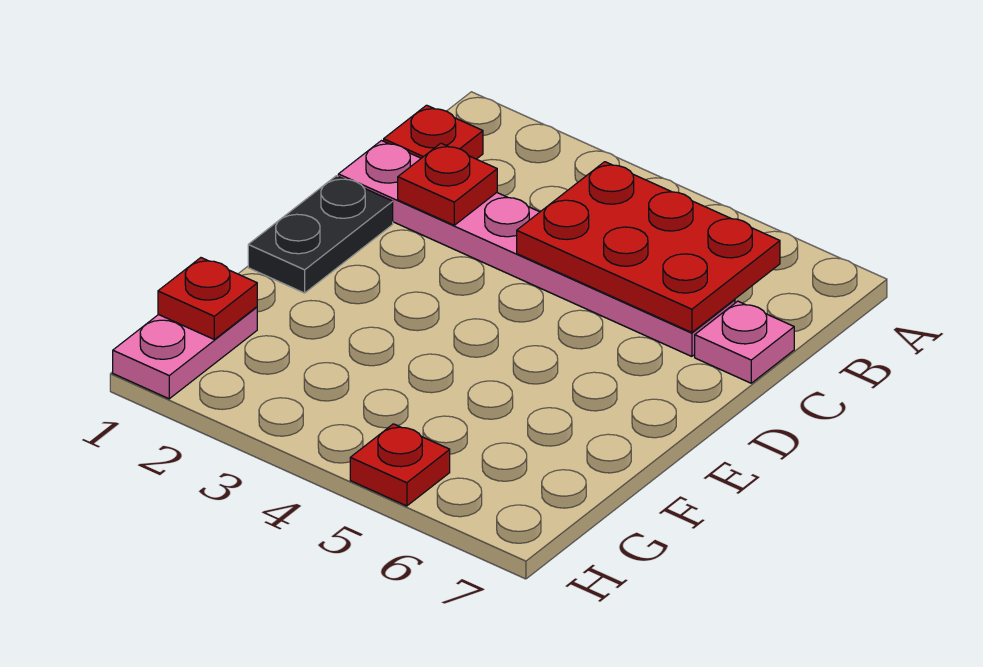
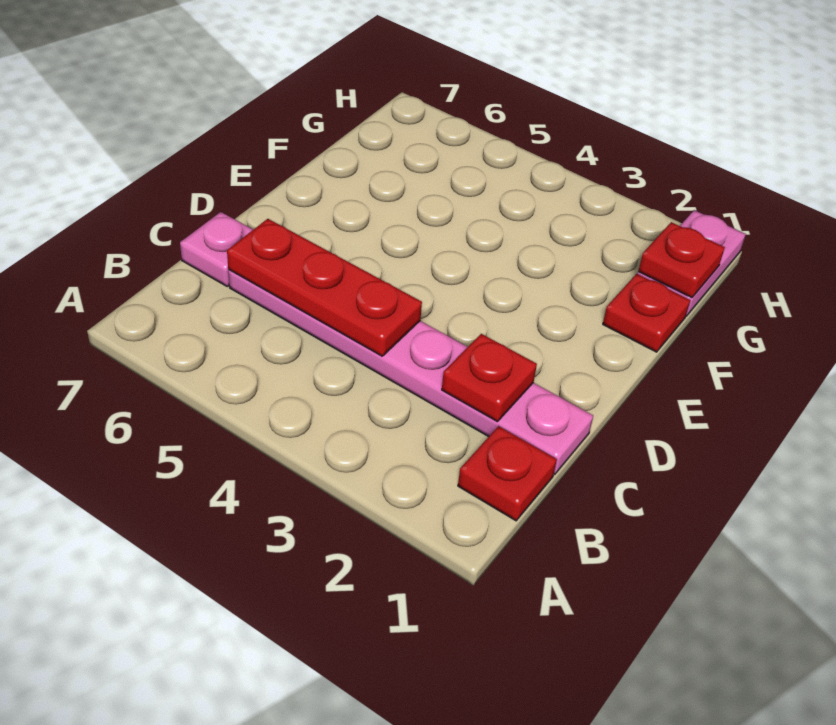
red 2x3 plate [517,162,780,332] -> red 1x3 plate [227,219,422,356]
black 1x2 plate [248,176,393,293] -> none
red 1x1 plate [350,424,450,506] -> red 1x1 plate moved to [603,274,690,352]

